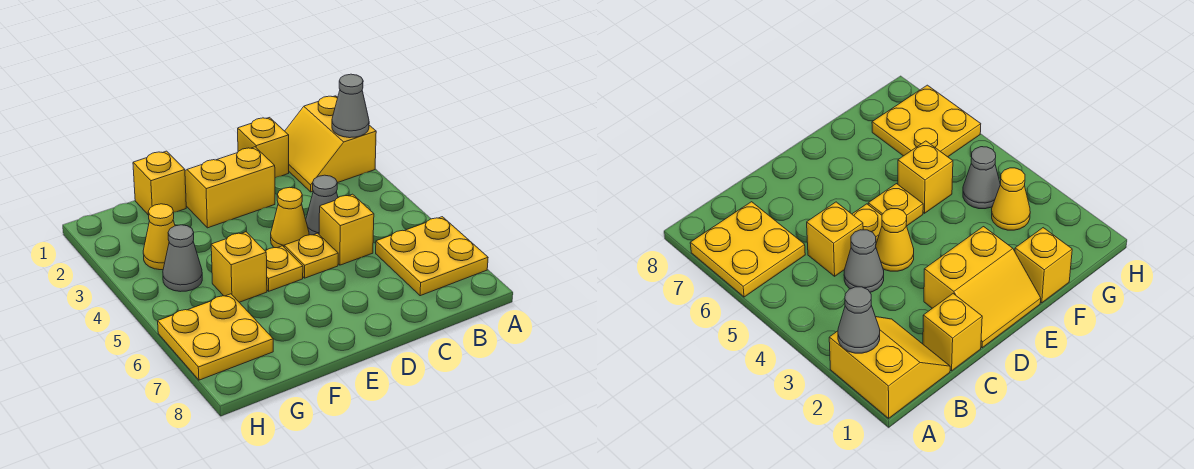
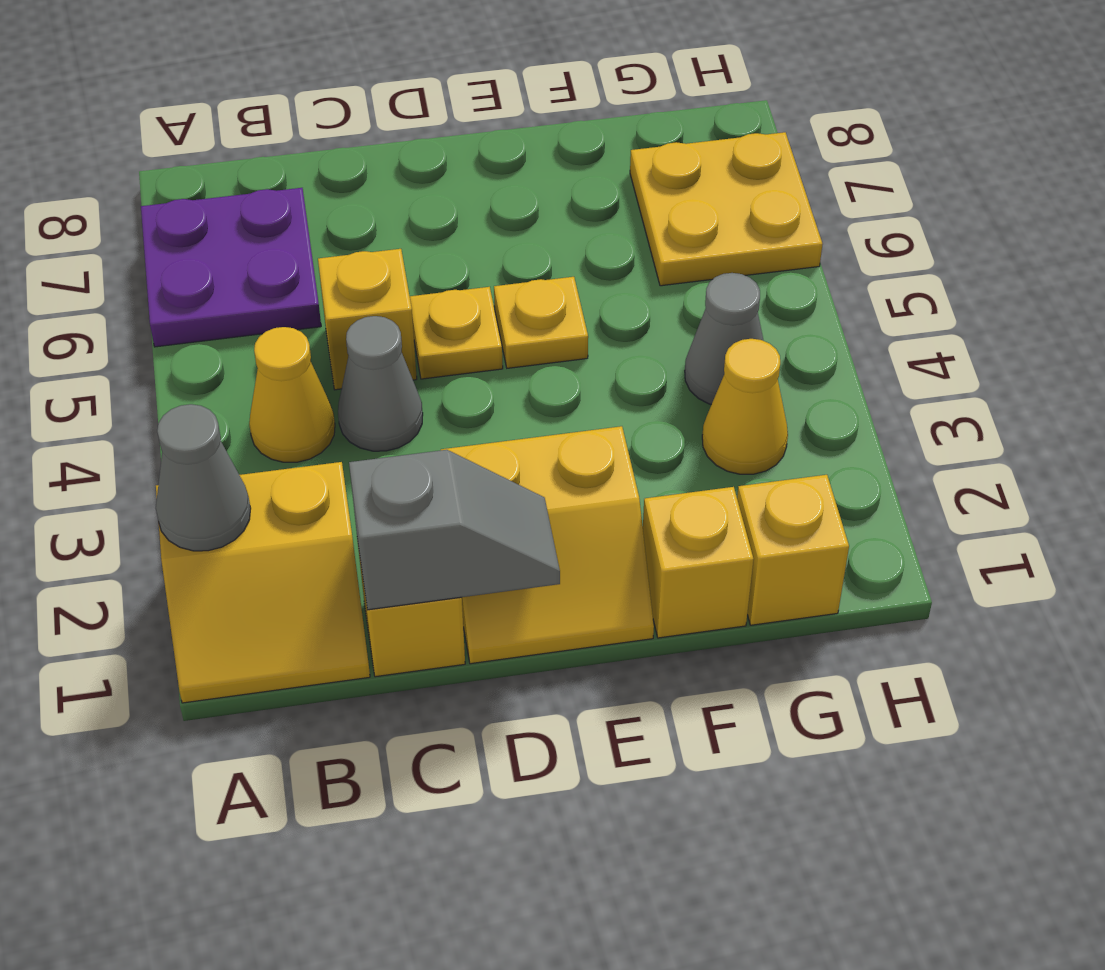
yellow 2x2 slope [285,96,376,192] -> yellow 2x2 slope turned to [156,462,370,703]
yellow 2x2 plate [376,217,488,296] -> purple 2x2 plate [141,188,321,347]
none -> grey 1x2 slope [349,450,560,610]
yellow 1x1 cone [271,187,309,248] -> yellow 1x1 cone moved to [249,327,335,462]
yellow 1x1 brick [211,232,267,302] -> yellow 1x1 brick moved to [737,475,849,625]

